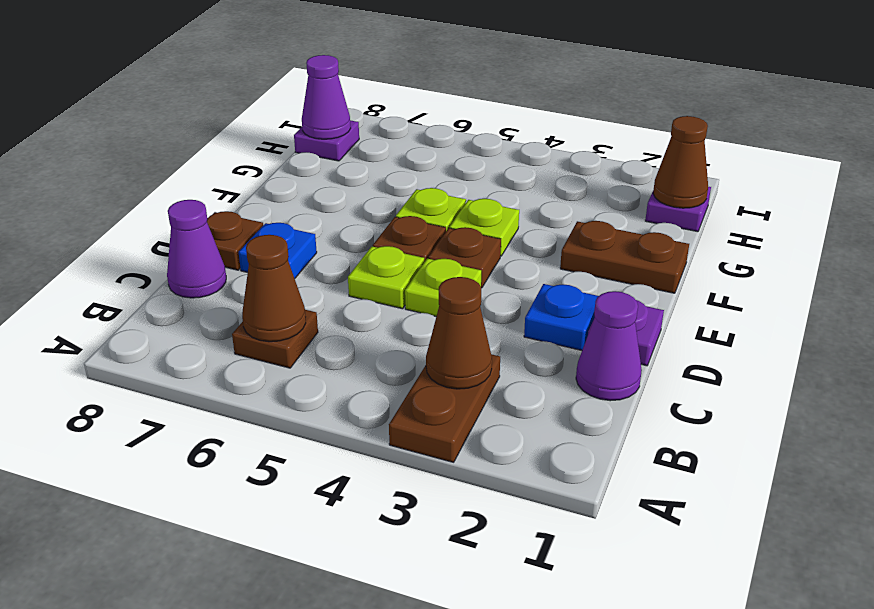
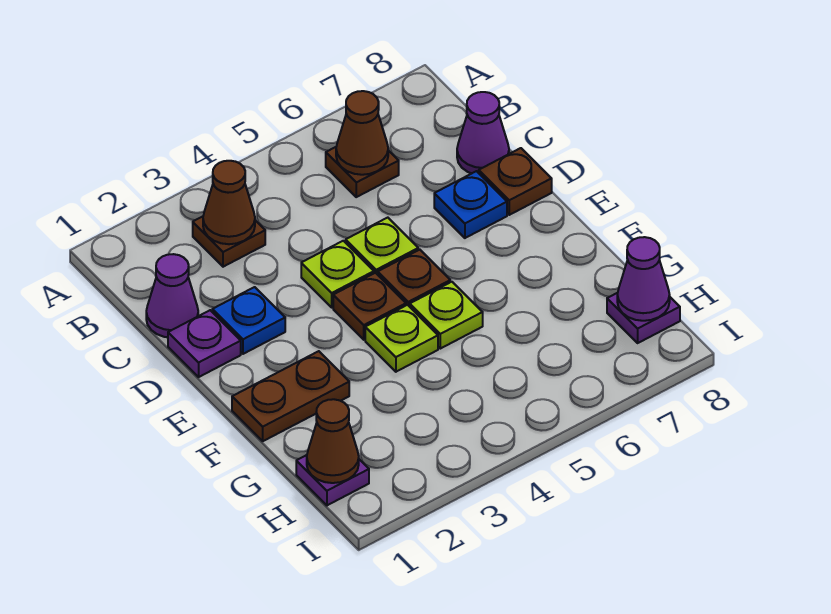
brown 1x2 plate [389,354,500,462] -> brown 1x1 plate [193,216,265,267]

